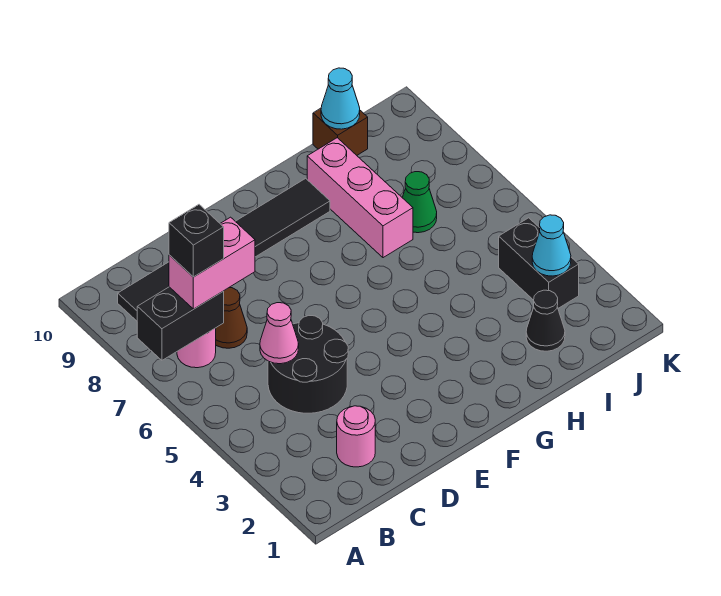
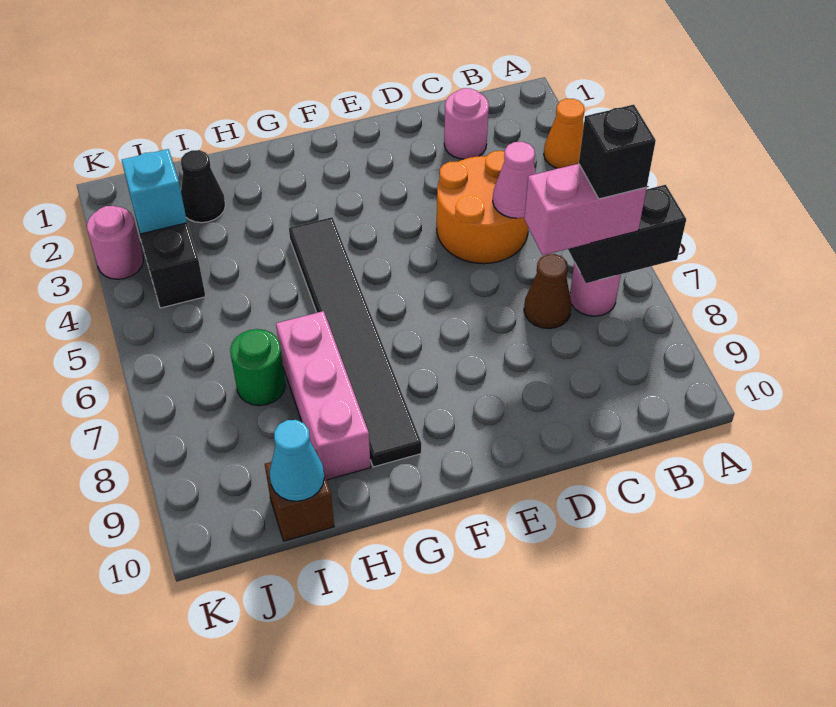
none -> orange 1x1 cone [544,99,584,168]
black 1x6 tile [118,178,330,321] -> black 1x6 tile turned to [289,217,421,467]
black 2x2 round brick [268,316,348,413] -> orange 2x2 round brick [437,151,528,264]
green 1x1 cone [402,172,437,233] -> green 1x1 round brick [230,329,285,406]
cyan 1x1 cone [532,215,571,276] -> cyan 1x1 brick [122,149,187,234]
none -> pink 1x1 round brick [87,206,143,279]

